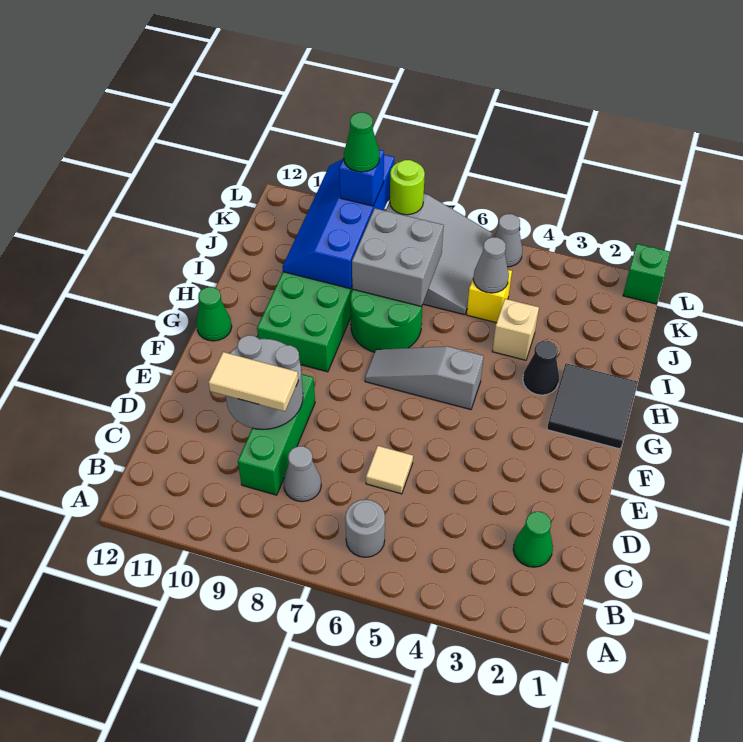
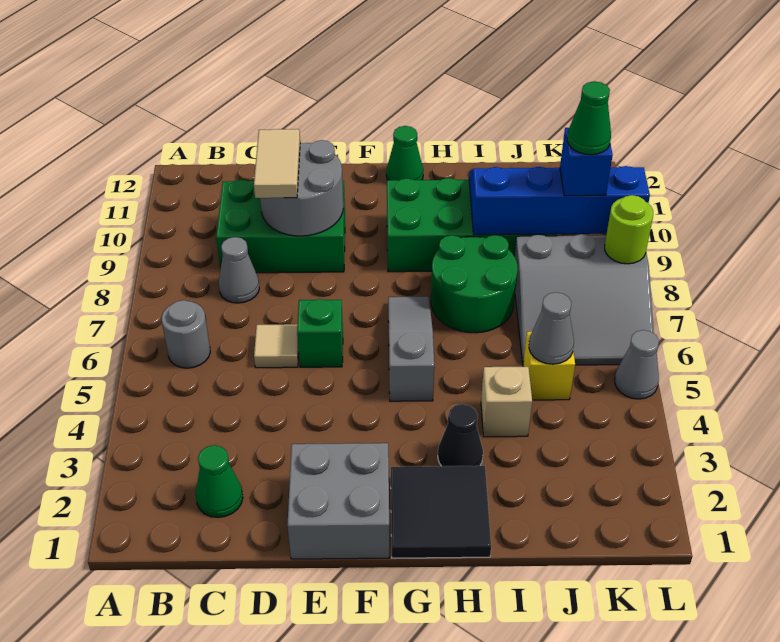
green 1x3 brick [238,374,315,495] -> green 2x3 brick [216,180,345,273]
grey 2x2 brick [352,208,444,307] -> grey 2x2 brick moved to [287,443,389,559]
green 1x1 brick [623,244,670,304] -> green 1x1 brick moved to [297,299,343,367]

